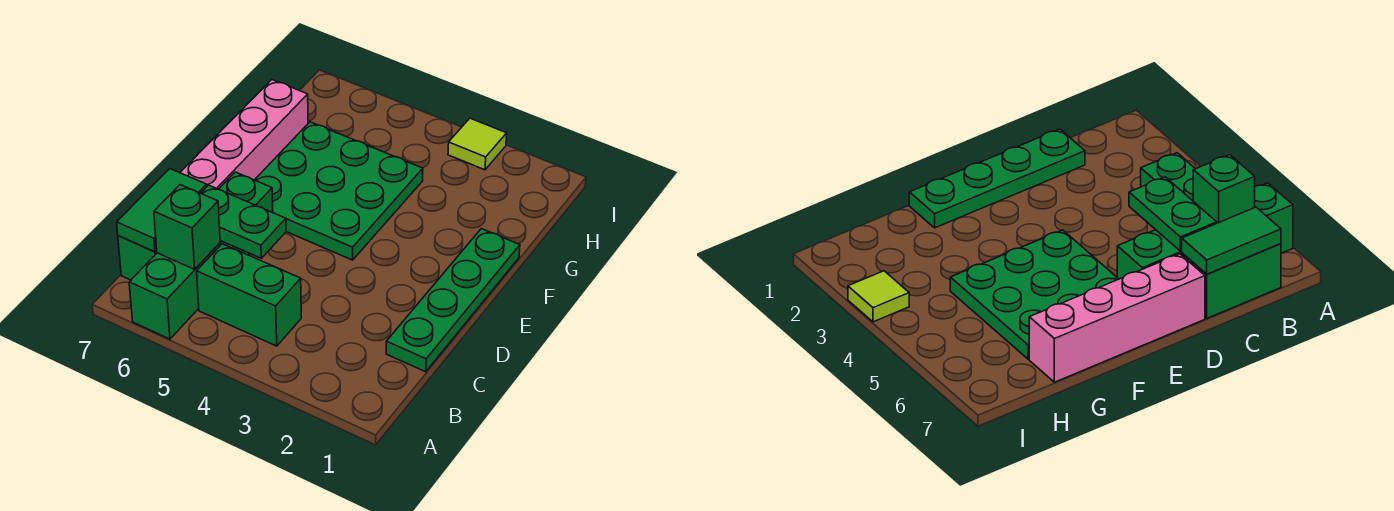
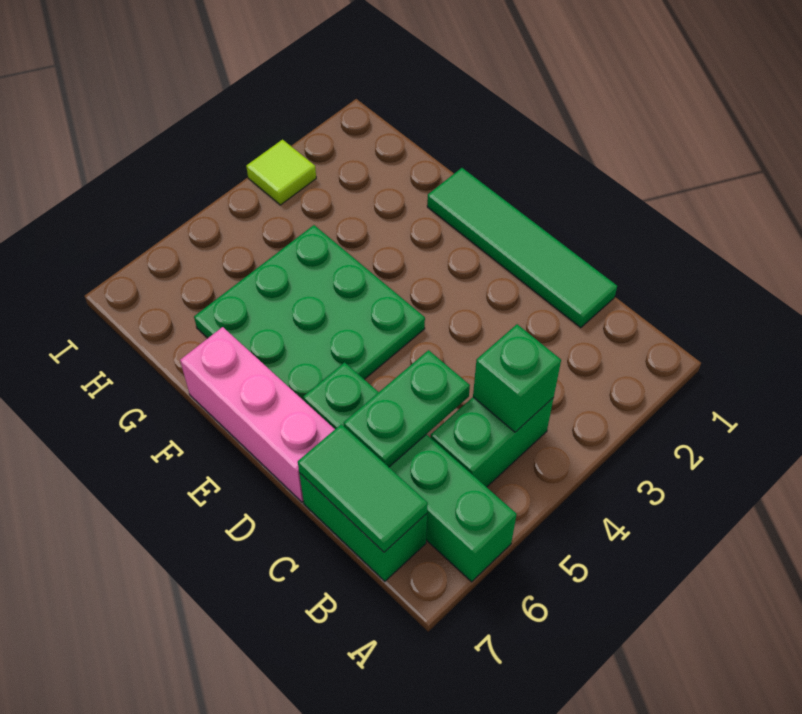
green 1x1 brick [154,185,220,269] -> green 1x1 brick moved to [473,324,561,432]
green 1x4 plate [386,229,520,372] -> green 1x4 tile [427,168,617,328]
pink 1x4 brick [180,80,308,189] -> pink 1x3 brick [180,327,335,502]

